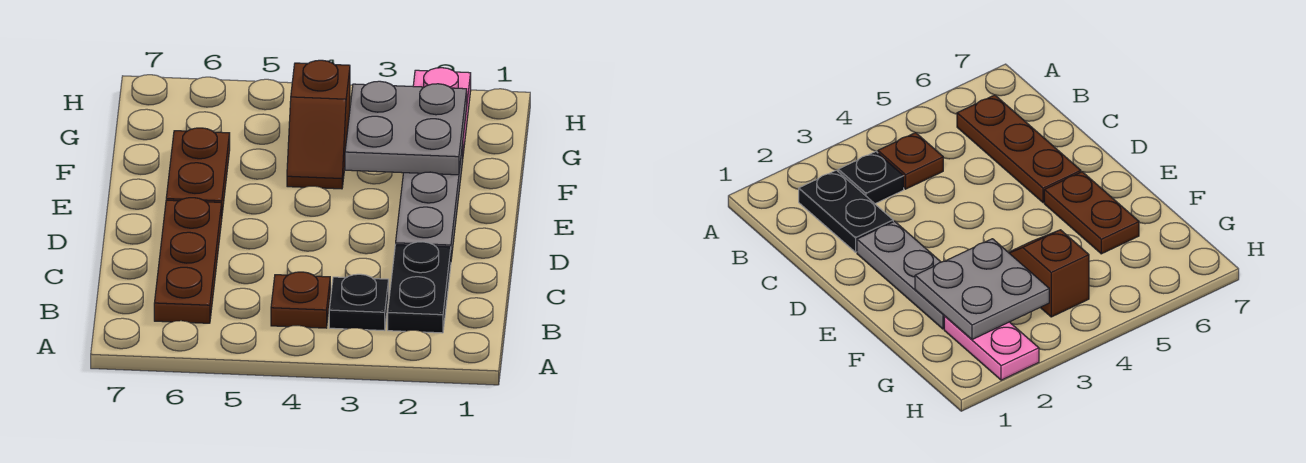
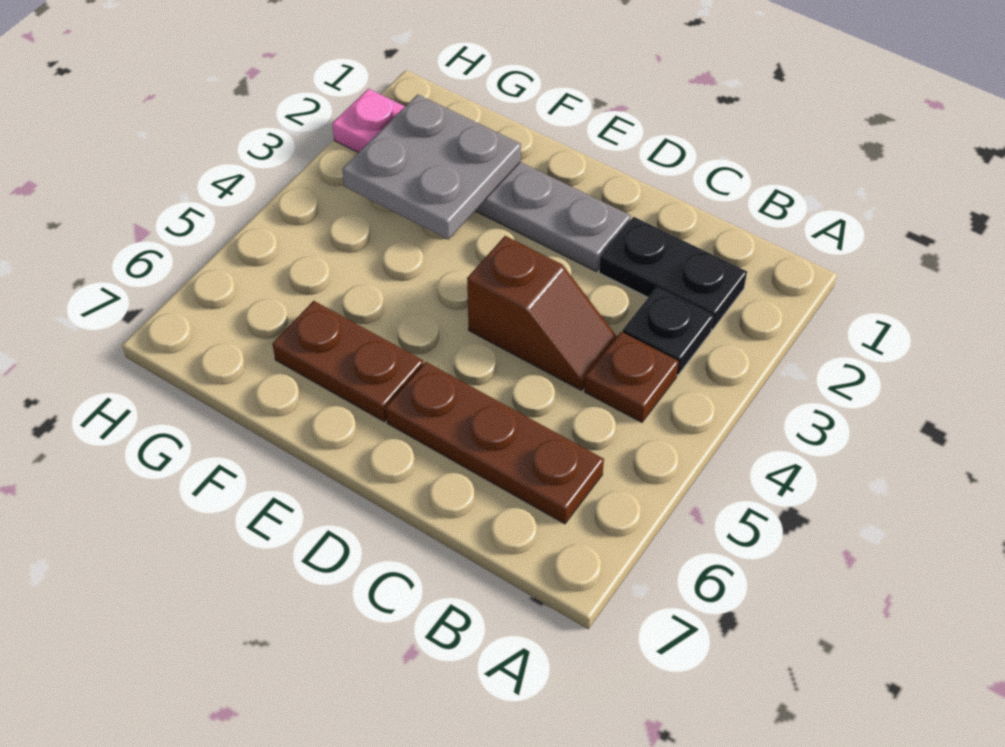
brown 1x2 slope [287,60,350,189] -> brown 1x2 slope moved to [467,236,617,390]

